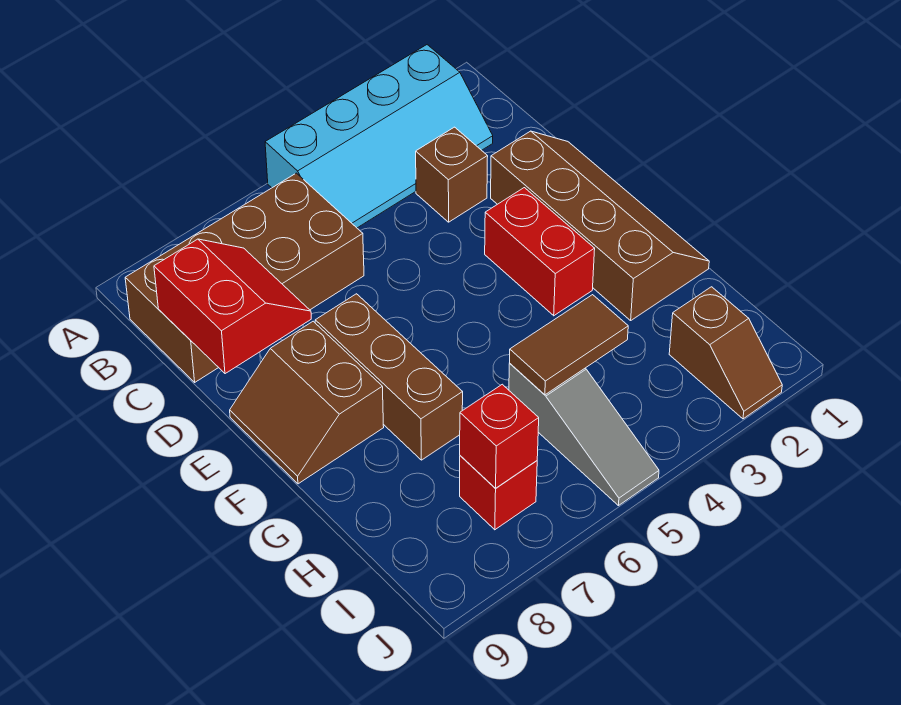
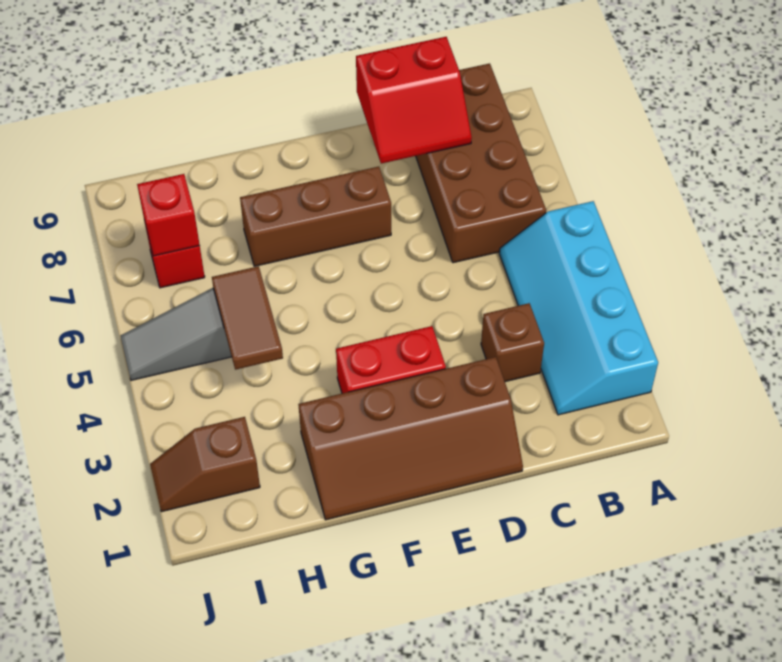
brown 2x2 slope [230,321,384,484] -> none

